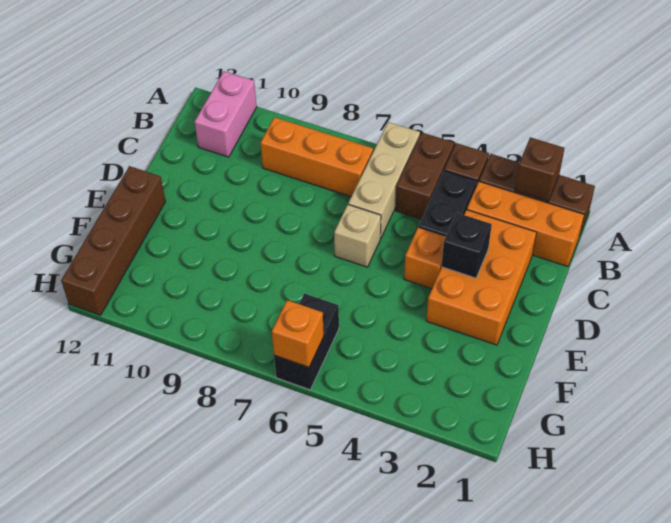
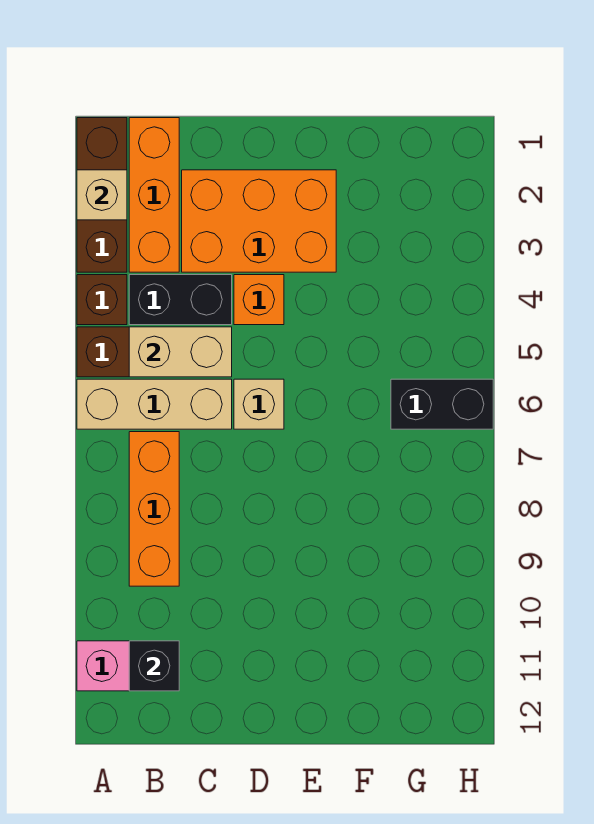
brown 1x1 brick [515,137,564,201] -> tan 1x1 brick [77,170,127,220]
none -> tan 1x2 brick [129,327,232,377]
black 1x1 brick [442,213,492,278] -> black 1x1 brick moved to [129,641,179,691]
brown 1x4 brick [61,166,166,315] -> none
orange 1x1 brick [272,300,324,367] -> none

